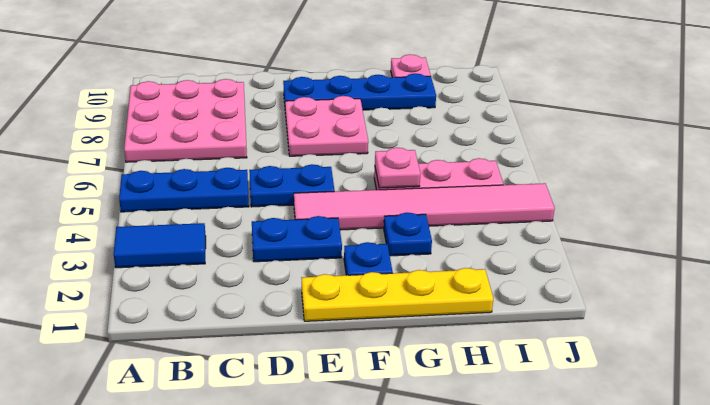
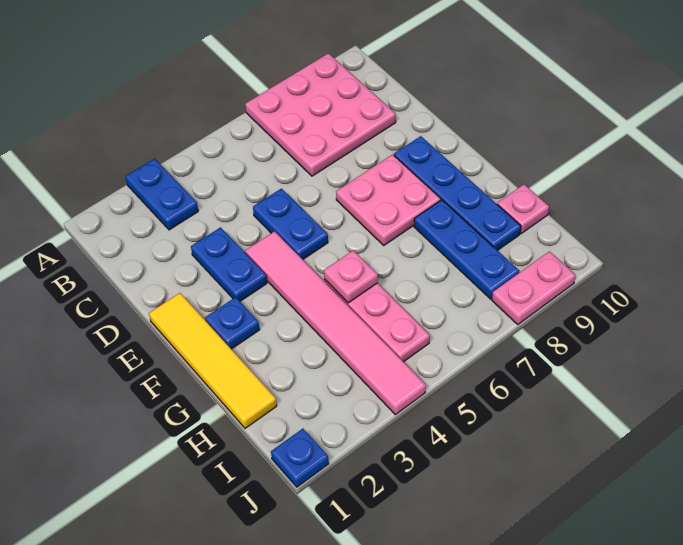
blue 1x2 tile [114,223,206,268] -> blue 1x2 plate [125,159,198,230]
blue 1x3 plate [119,168,249,212] -> blue 1x3 plate moved to [414,200,519,299]
yellow 1x4 plate [302,268,493,321] -> yellow 1x4 tile [149,293,277,428]
blue 1x1 plate [384,212,432,256] -> blue 1x1 plate moved to [271,429,329,487]
none -> pink 1x2 plate [492,251,576,324]

